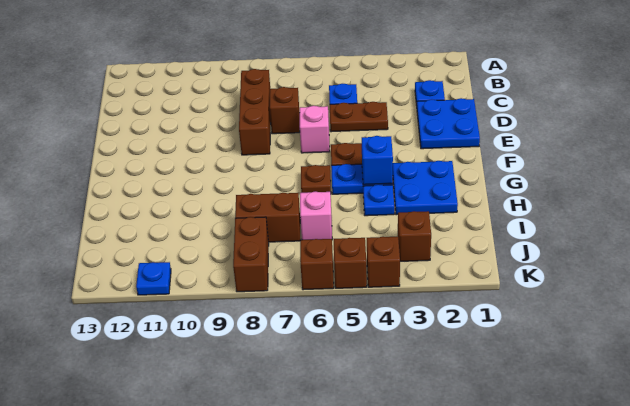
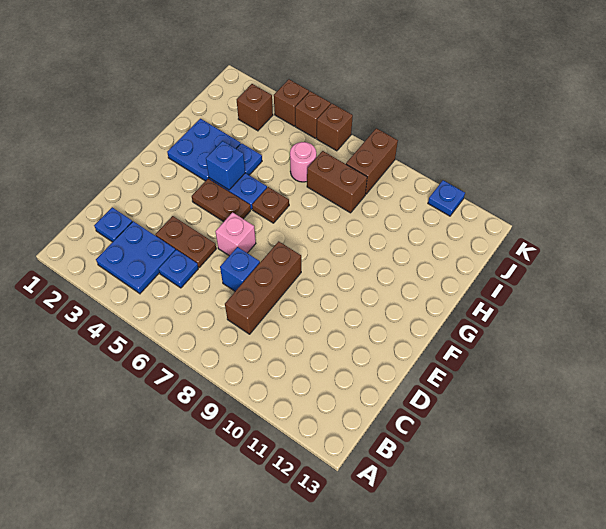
blue 2x2 plate [417,98,480,149] -> blue 2x2 plate moved to [96,221,175,294]
brown 1x1 brick [270,87,300,134] -> blue 1x1 brick [220,247,260,291]
pink 1x1 brick [300,192,332,240] -> pink 1x1 round brick [290,142,316,182]

